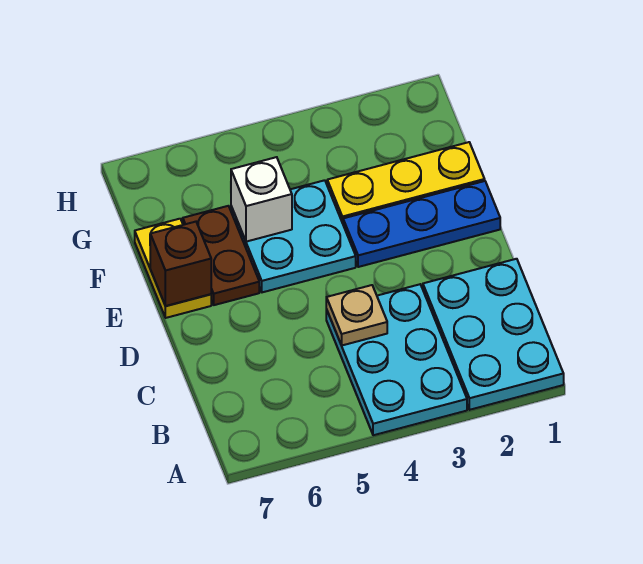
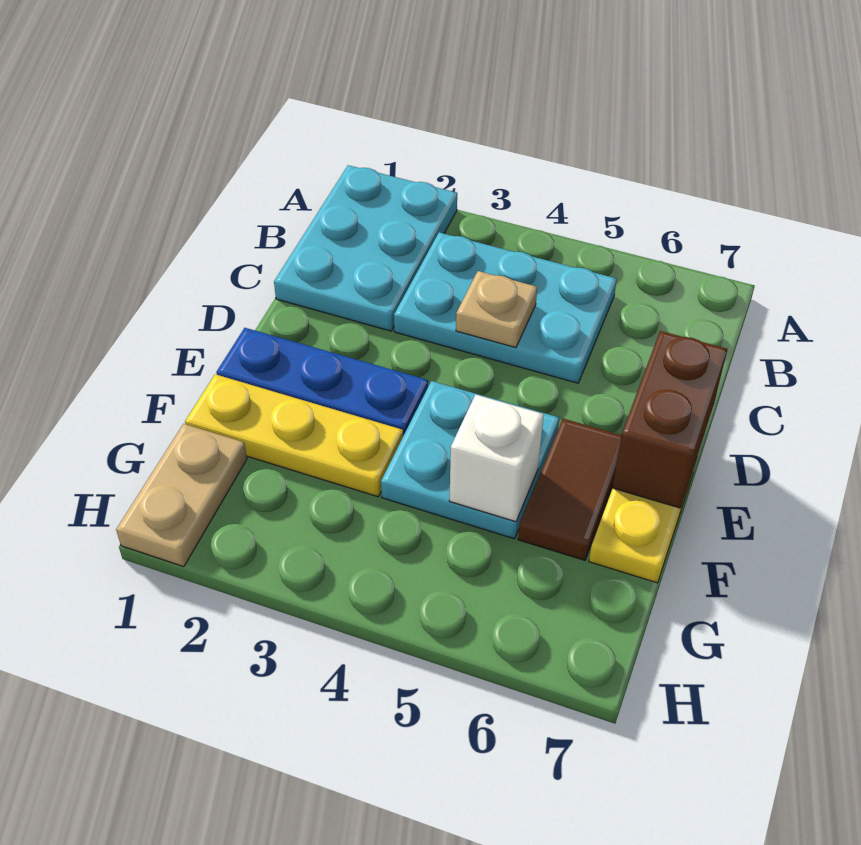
cyan 2x3 plate [326,284,467,435] -> cyan 2x3 plate turned to [394,232,617,383]
brown 1x2 plate [183,206,259,305] -> brown 1x2 tile [518,419,621,560]
brown 1x1 brick [150,222,211,306] -> brown 1x2 brick [612,331,727,508]
none -> tan 1x2 plate [116,424,247,567]

